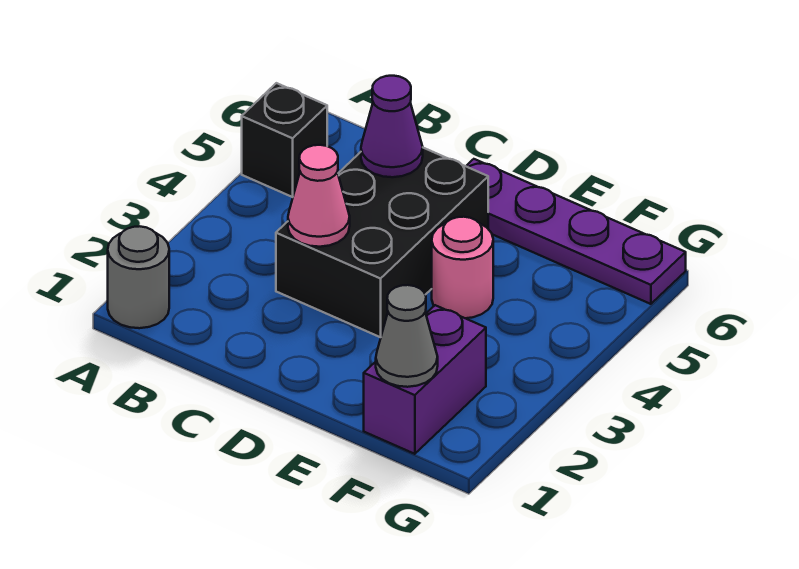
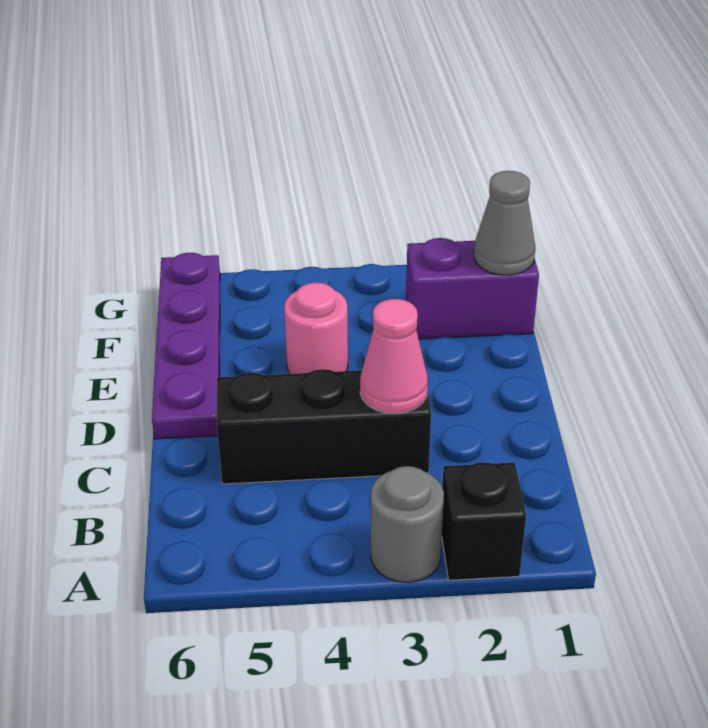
grey 1x1 round brick [108,226,169,328] -> grey 1x1 round brick moved to [371,466,444,582]
black 1x1 brick [242,83,327,197] -> black 1x1 brick moved to [442,462,526,580]
black 2x3 brick [276,148,488,337] -> black 1x3 brick [217,369,431,484]
purple 1x1 cone [361,76,423,177] -> none

